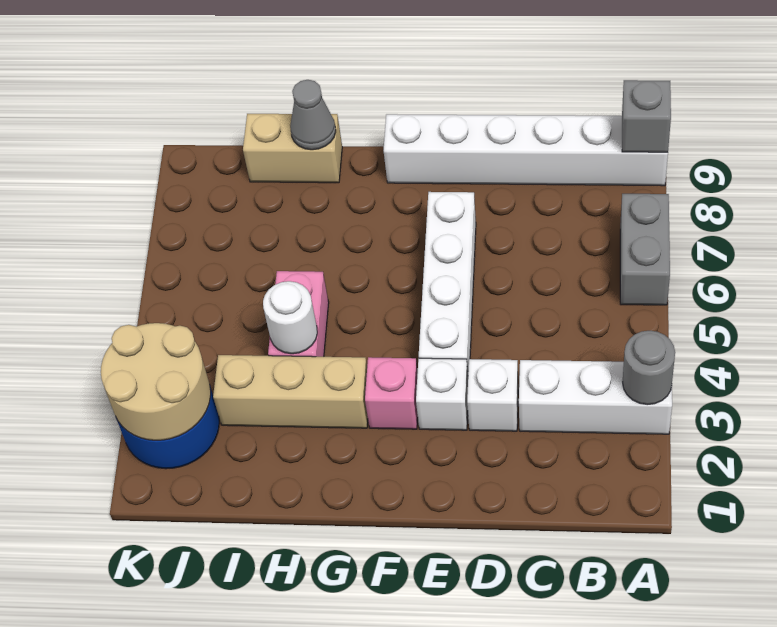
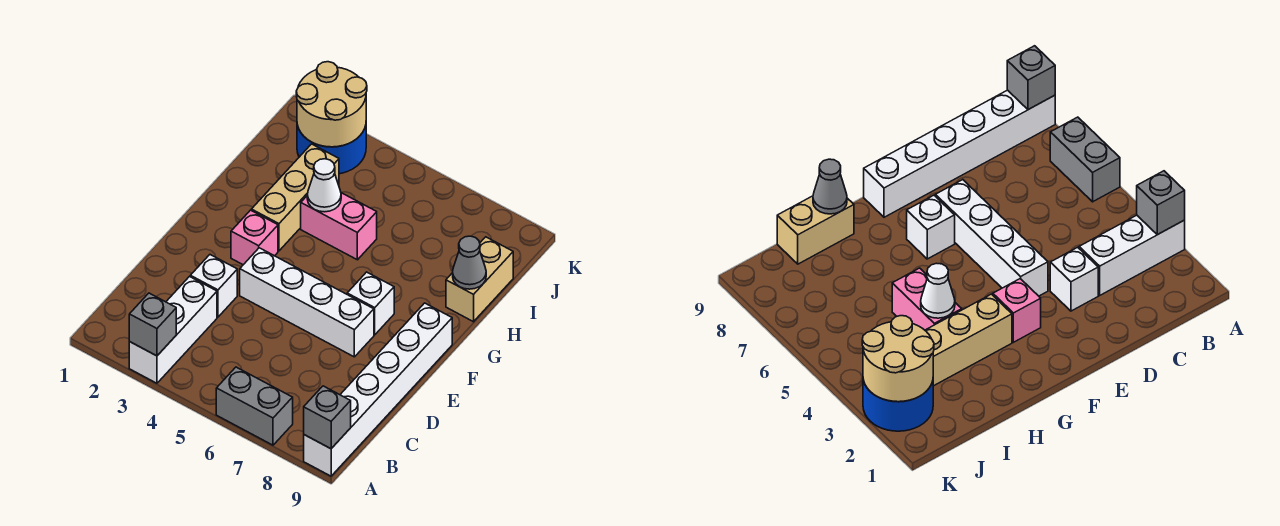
grey 1x1 round brick [623,331,675,405] -> grey 1x1 brick [129,293,176,356]
white 1x1 brick [416,358,468,430] -> white 1x1 brick moved to [347,272,394,335]
white 1x1 round brick [263,281,317,354] -> white 1x1 cone [307,159,341,212]

